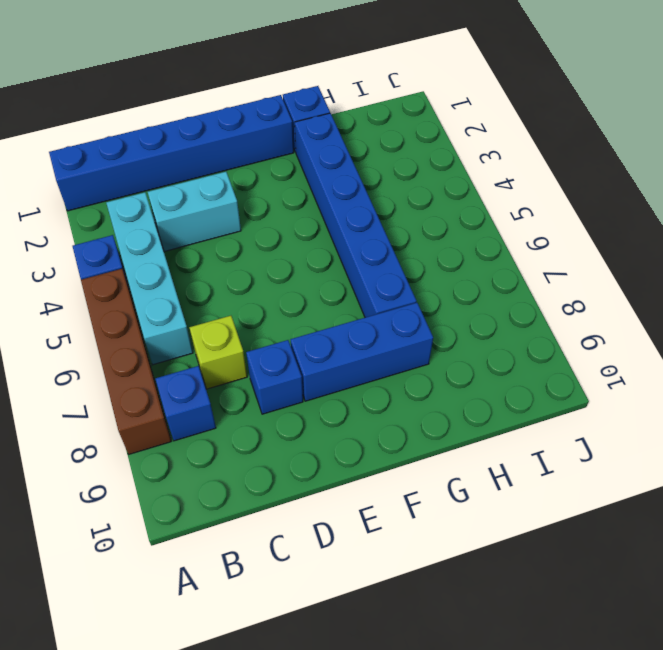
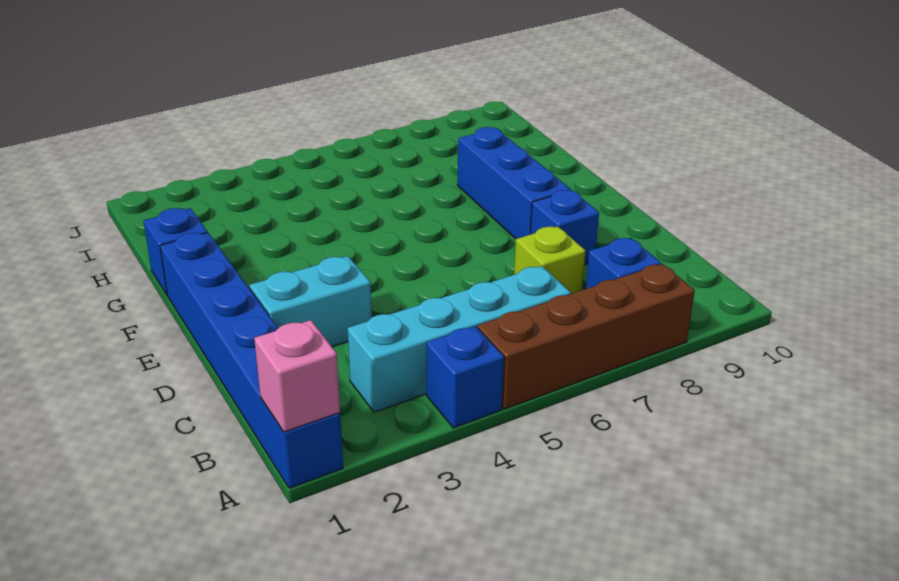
none -> pink 1x1 brick [254,320,340,432]
cyan 1x2 brick [148,172,241,252] -> cyan 1x2 brick turned to [249,256,372,347]
blue 1x6 brick [295,113,417,317] -> none

